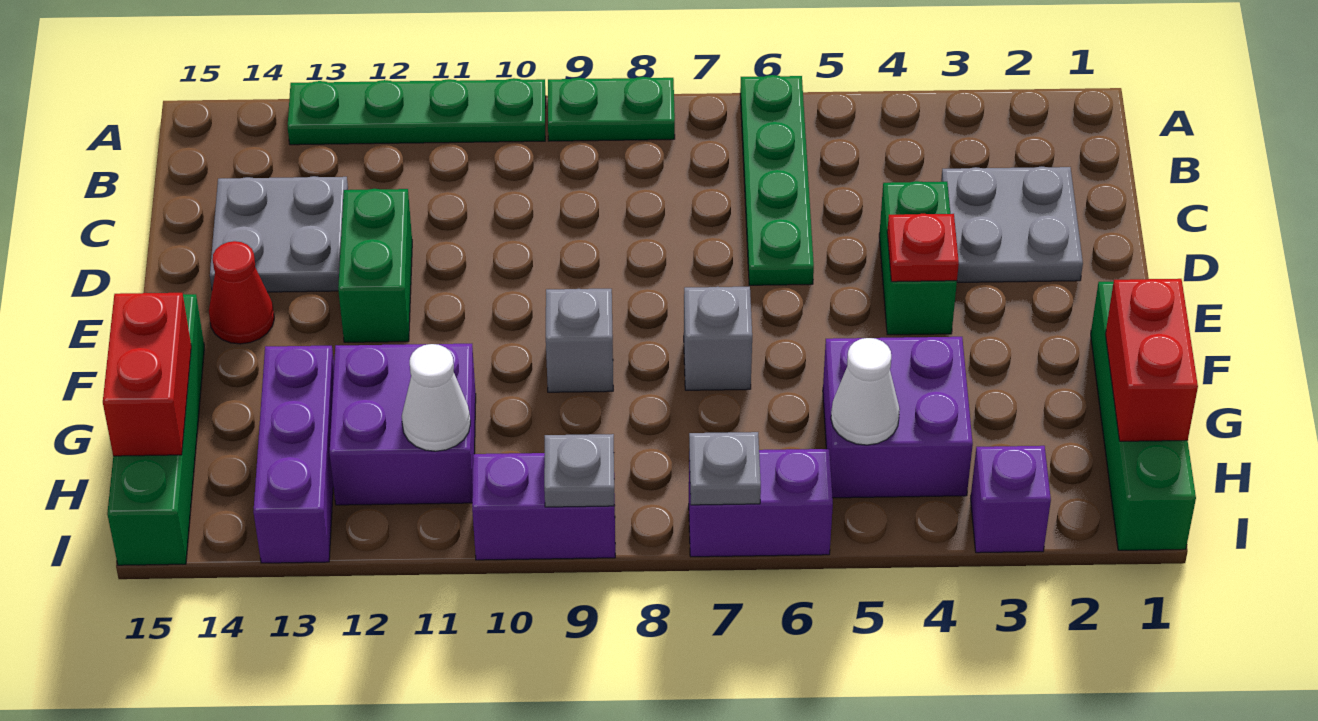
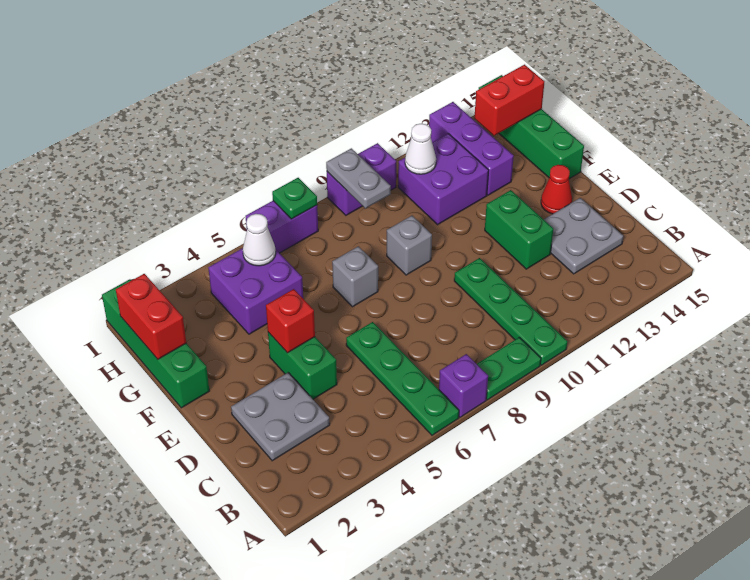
green 1x4 plate [288,78,546,145] -> green 1x4 plate turned to [454,258,567,365]
red 1x1 plate [887,214,959,282] -> red 1x1 brick [266,289,315,353]
red 1x2 brick [103,293,191,456] -> red 1x2 brick turned to [474,65,544,136]
purple 1x1 brick [971,446,1051,553] -> purple 1x1 brick moved to [439,354,488,417]
grey 1x1 plate [689,432,761,505] -> green 1x1 plate [272,178,317,219]
grey 1x1 plate [544,434,615,507] -> grey 1x2 plate [326,148,391,208]

